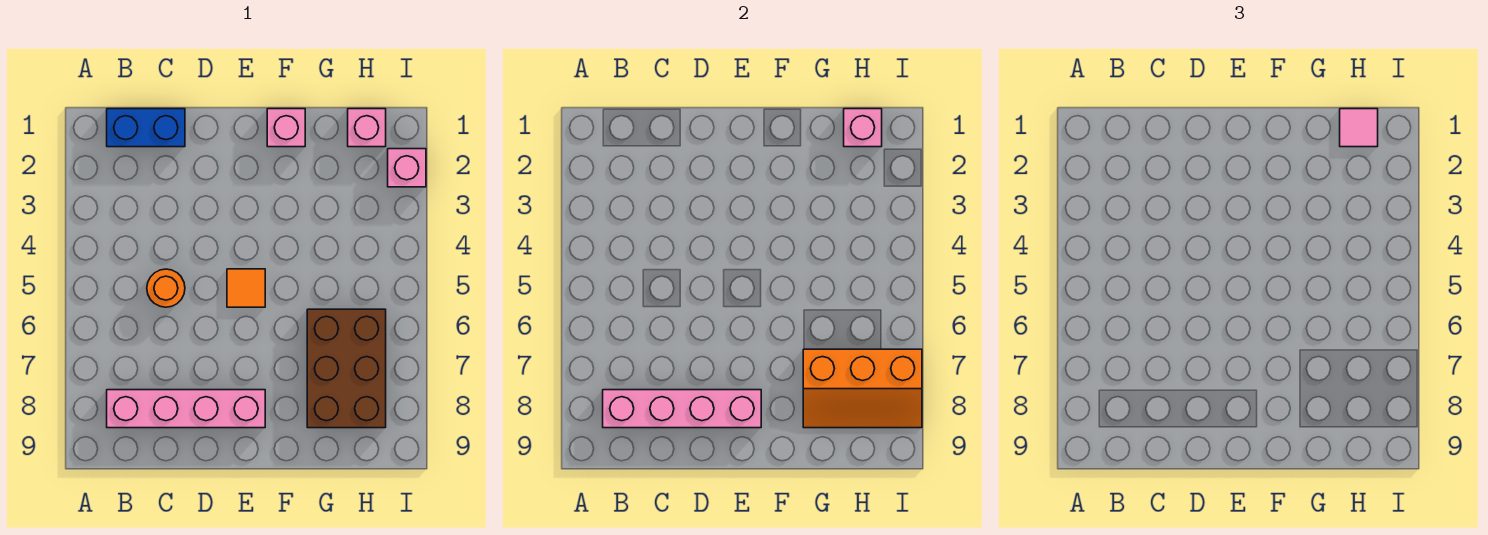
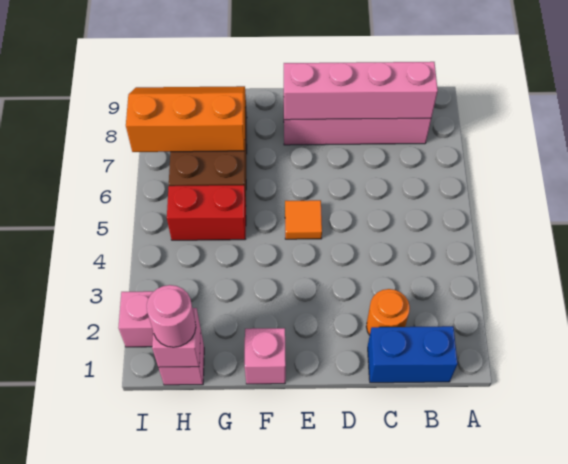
orange 1x1 round brick [147,269,185,307] -> orange 1x1 round brick moved to [366,289,410,335]
none -> red 1x2 brick [167,185,246,240]
pink 1x1 tile [1340,109,1378,147] -> pink 1x1 round brick [147,285,196,347]

